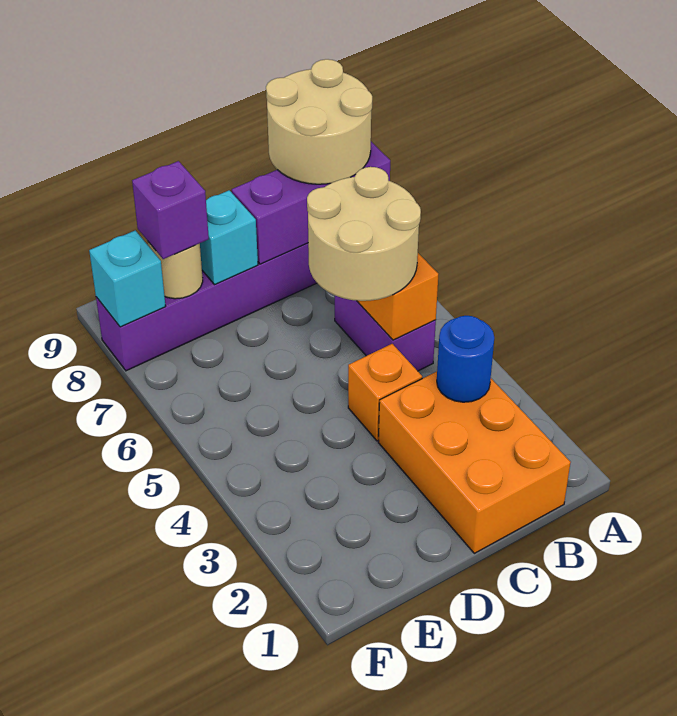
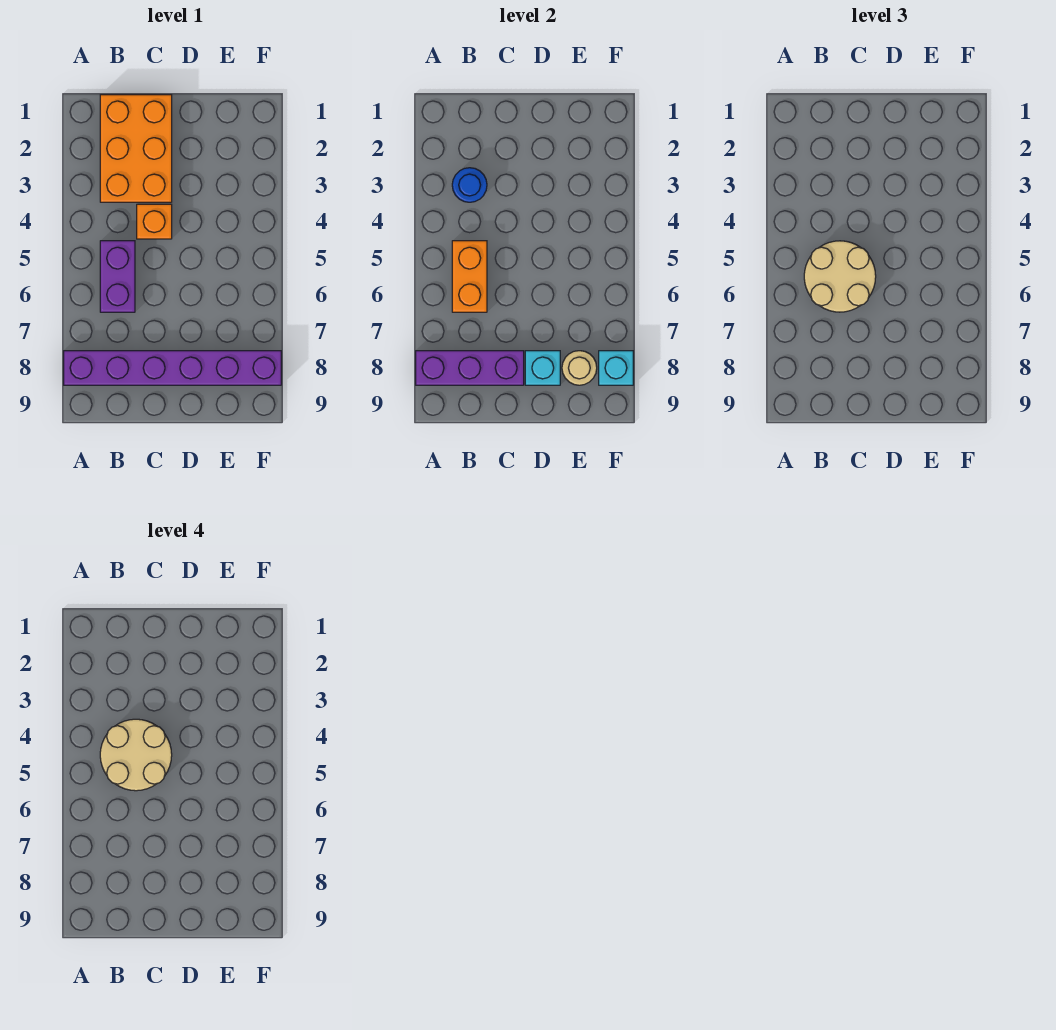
tan 2x2 round brick [266,59,372,184] -> tan 2x2 round brick moved to [100,719,172,791]
purple 1x1 brick [132,161,209,259] -> none

